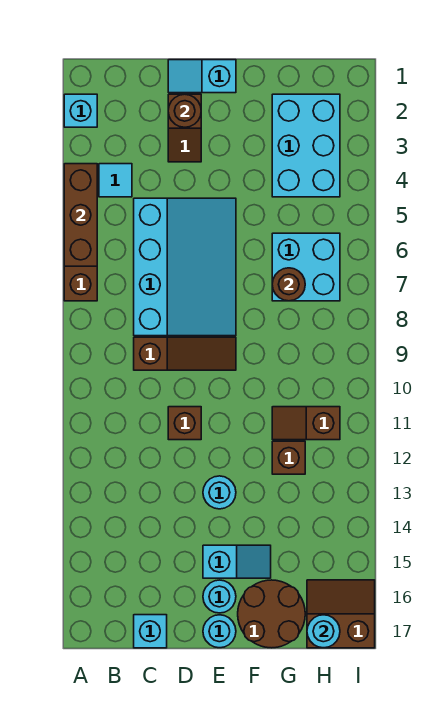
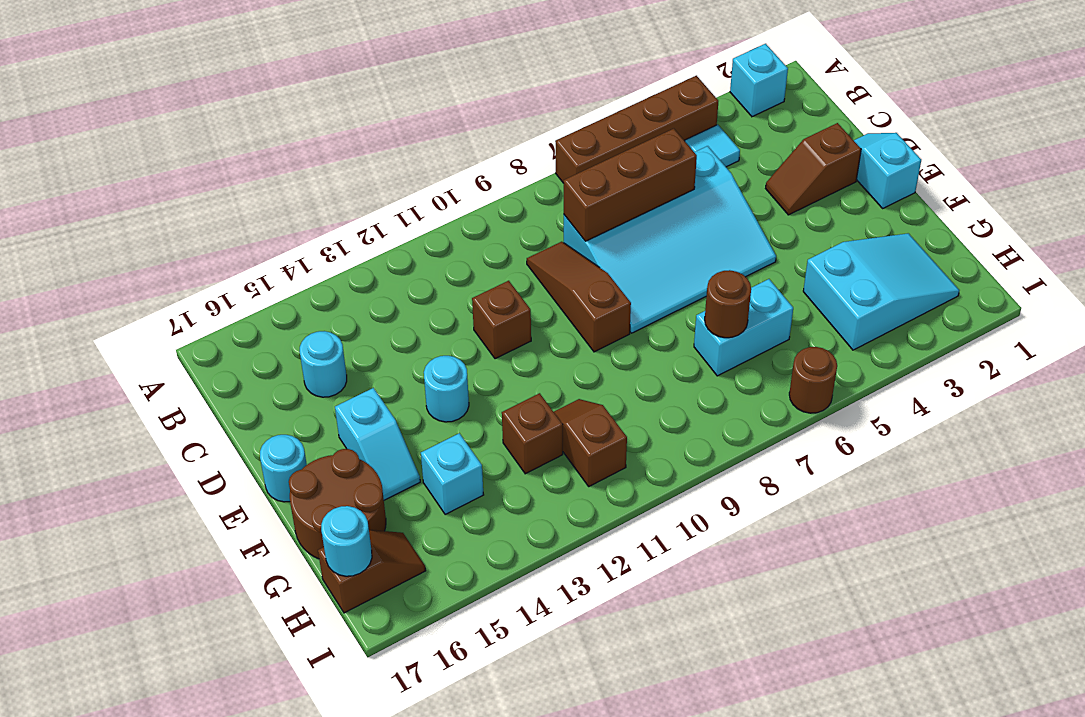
brown 1x3 brick [64,164,97,266] -> brown 1x3 brick moved to [564,129,697,241]
brown 1x3 slope [134,337,236,370] -> brown 1x3 slope turned to [527,242,631,352]
cyan 1x1 brick [134,615,167,648] -> cyan 1x1 brick moved to [421,433,484,514]
brown 1x1 round brick [168,94,201,127] -> brown 1x1 round brick moved to [789,347,837,413]
cyan 1x1 round brick [203,580,236,613] -> cyan 1x1 round brick moved to [300,331,347,397]
cyan 2x3 brick [272,94,340,197] -> cyan 2x3 slope [803,233,959,350]
cyan 2x2 brick [272,233,340,301] -> cyan 1x2 brick [694,279,793,376]
brown 2x2 slope [307,580,375,648] -> brown 1x2 slope [318,530,426,613]

